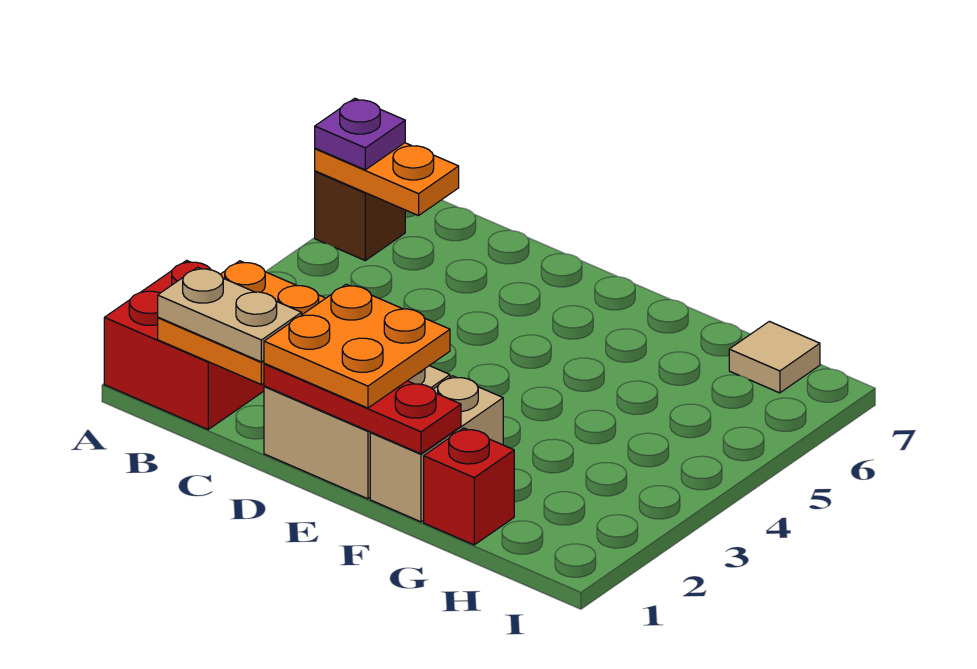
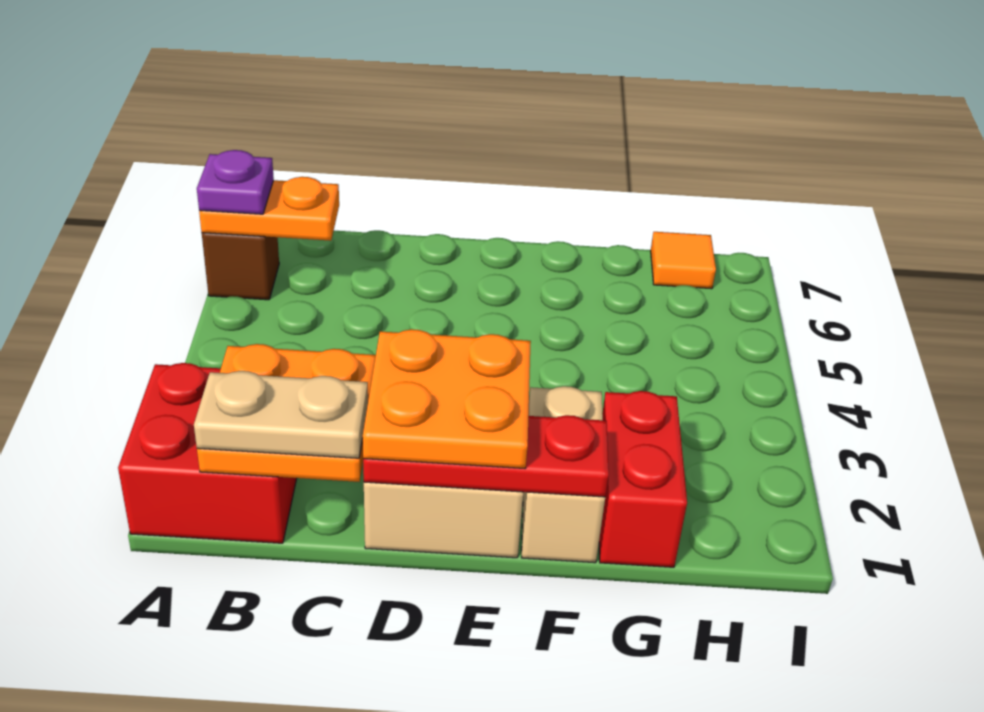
red 1x1 brick [424,428,514,545] -> red 1x2 brick [599,391,687,567]
tan 1x1 tile [729,321,820,393] -> orange 1x1 tile [651,232,716,289]

